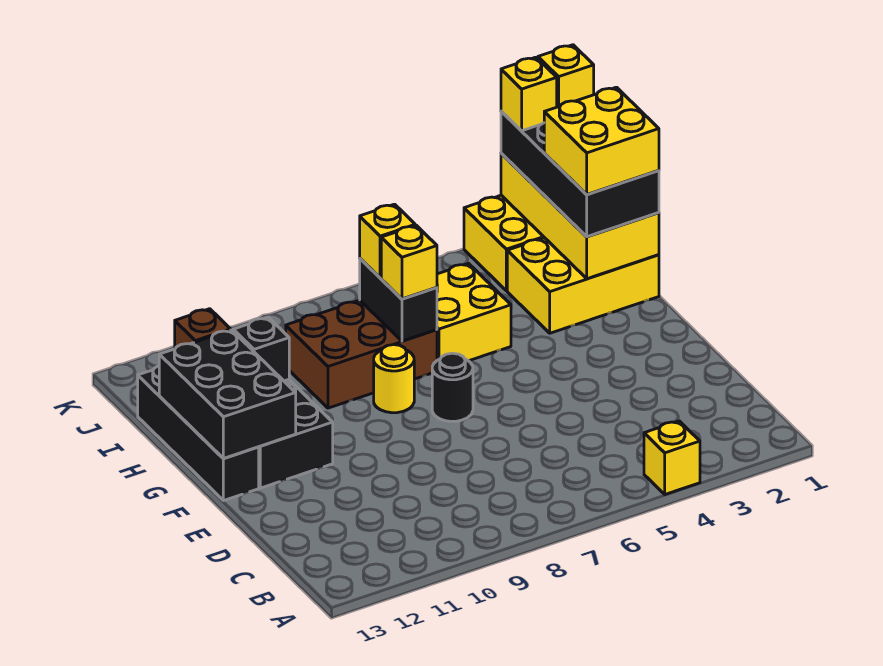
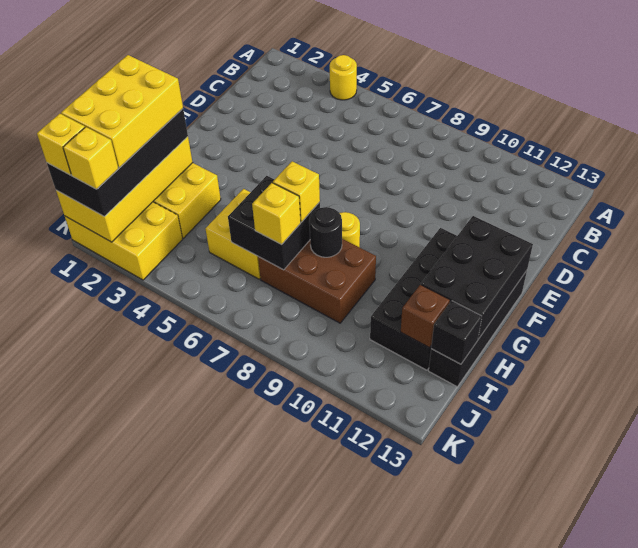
yellow 1x1 brick [644,421,700,494] -> yellow 1x1 round brick [330,55,357,100]
black 1x1 round brick [432,353,473,421] -> black 1x1 round brick moved to [309,207,342,257]
yellow 2x2 brick [544,87,659,194] -> yellow 2x3 brick [61,55,183,168]
black 1x2 brick [360,259,437,341] -> black 2x2 brick [228,176,320,270]
black 1x1 brick [233,317,289,381] -> black 1x1 brick moved to [431,301,482,364]

